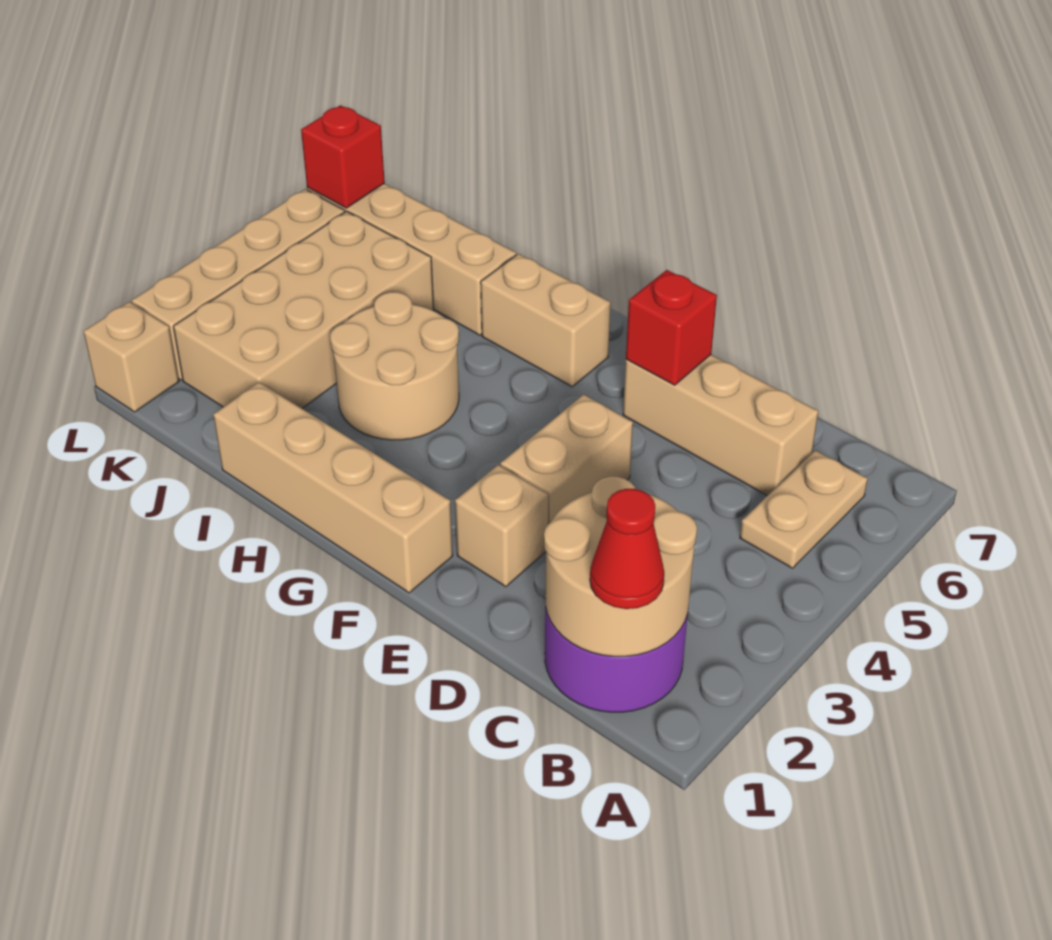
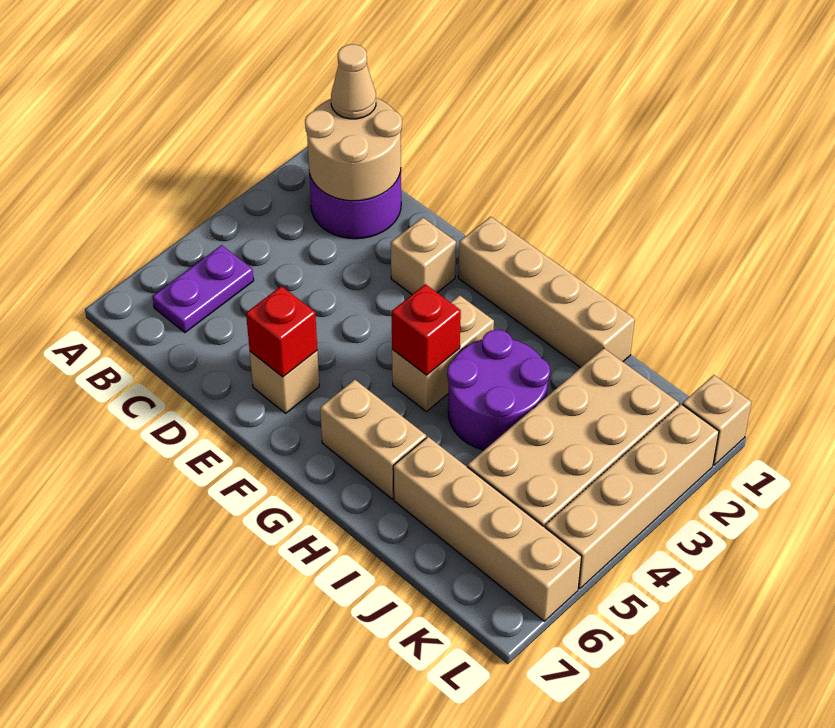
red 1x1 cone [590,489,664,609] -> tan 1x1 cone [331,44,376,119]
tan 1x2 plate [740,450,868,568] -> purple 1x2 plate [152,245,254,333]
tan 1x3 brick [623,355,818,496] -> tan 1x1 brick [250,351,319,413]
tan 1x2 brick [500,394,633,524] -> tan 1x2 brick moved to [392,295,494,412]
tan 2x2 round brick [330,292,459,440] -> purple 2x2 round brick [447,330,550,450]
red 1x1 brick [301,105,385,208] -> red 1x1 brick moved to [392,284,461,375]

